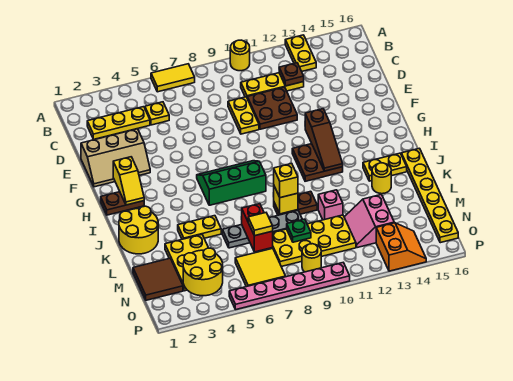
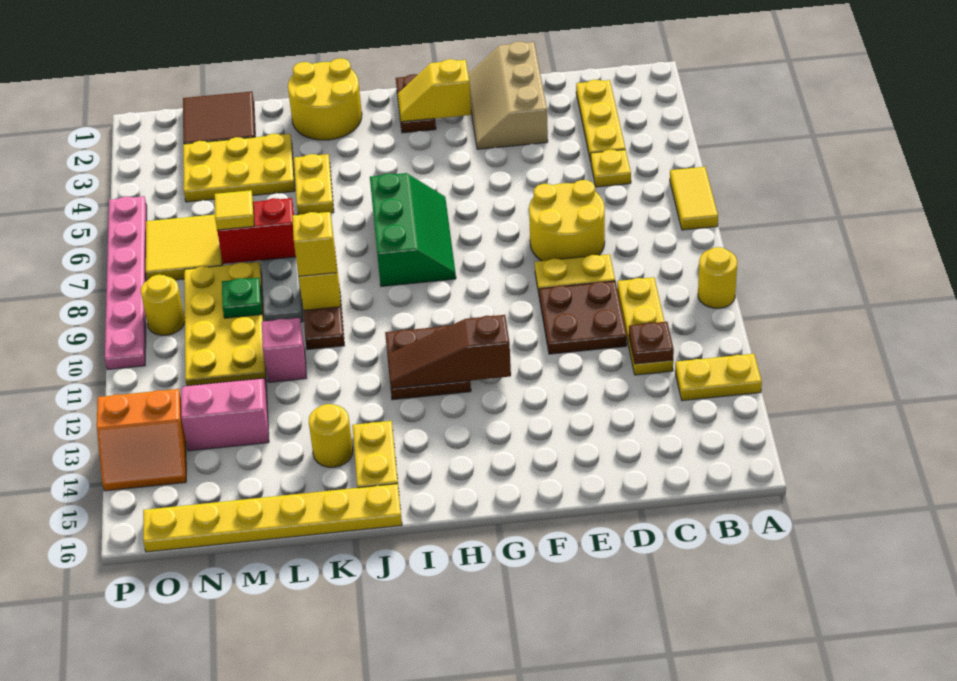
yellow 2x2 round brick [183,248,223,296] -> yellow 2x2 round brick moved to [529,180,605,261]

